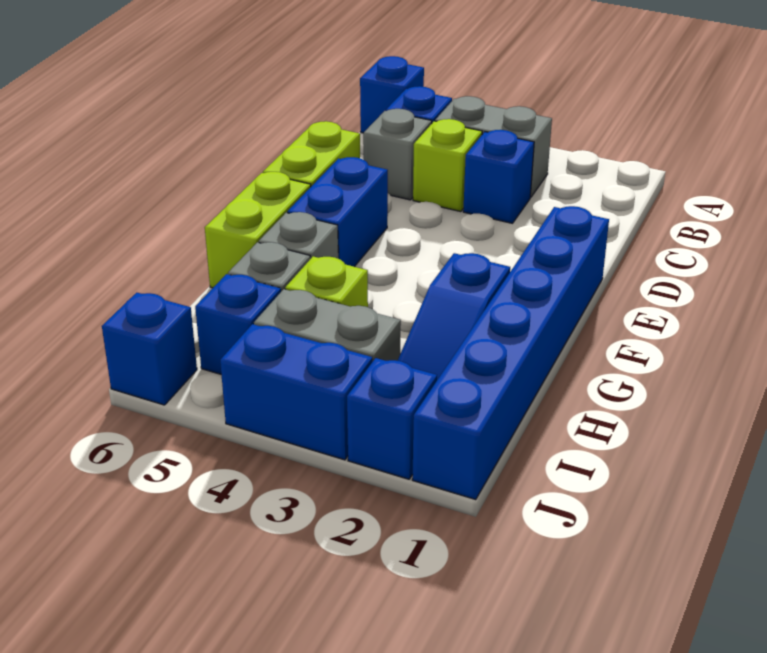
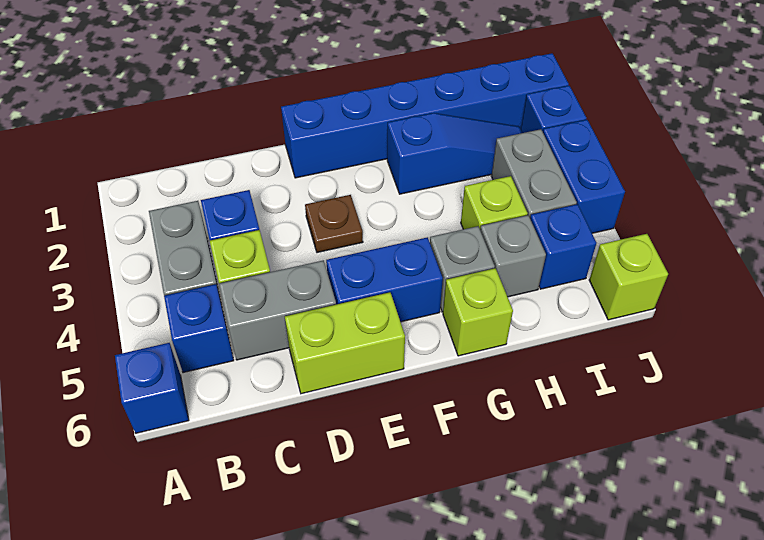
grey 1x1 brick [363,109,432,200] -> grey 1x2 brick [219,260,336,360]
none -> brown 1x1 plate [305,195,363,253]
lime 1x2 brick [205,172,311,288] -> lime 1x1 brick [443,268,513,356]
blue 1x1 brick [102,293,197,405] -> lime 1x1 brick [589,234,668,320]

